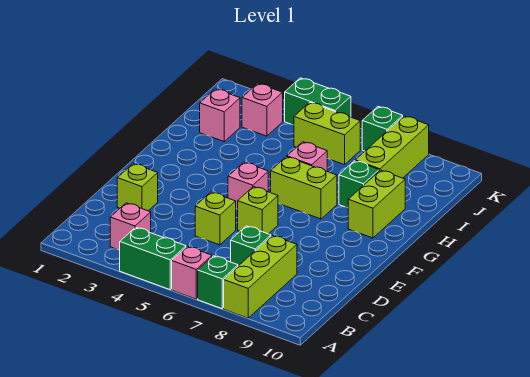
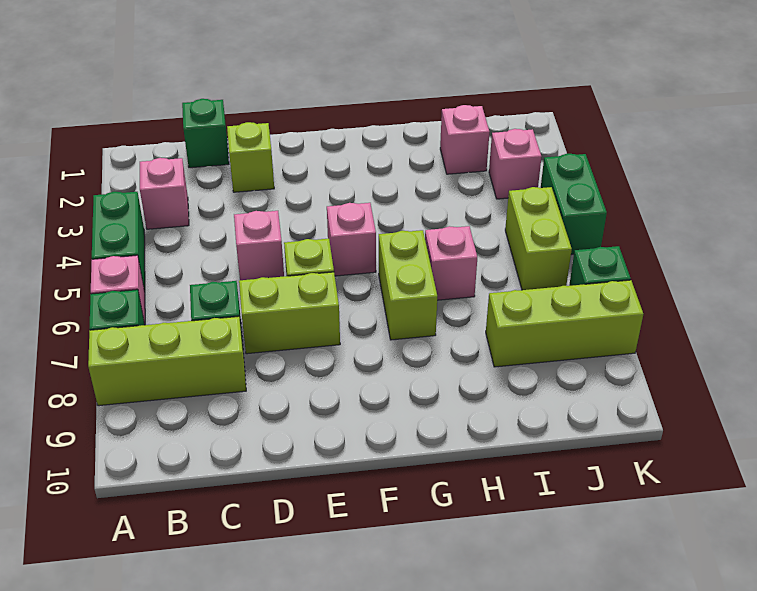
lime 1x1 brick [195,192,236,245] -> pink 1x1 brick [234,211,284,280]
lime 1x2 brick [348,170,405,238] -> lime 1x2 brick moved to [239,272,340,354]
green 1x1 brick [339,161,379,208] -> green 1x1 brick moved to [182,99,229,168]

